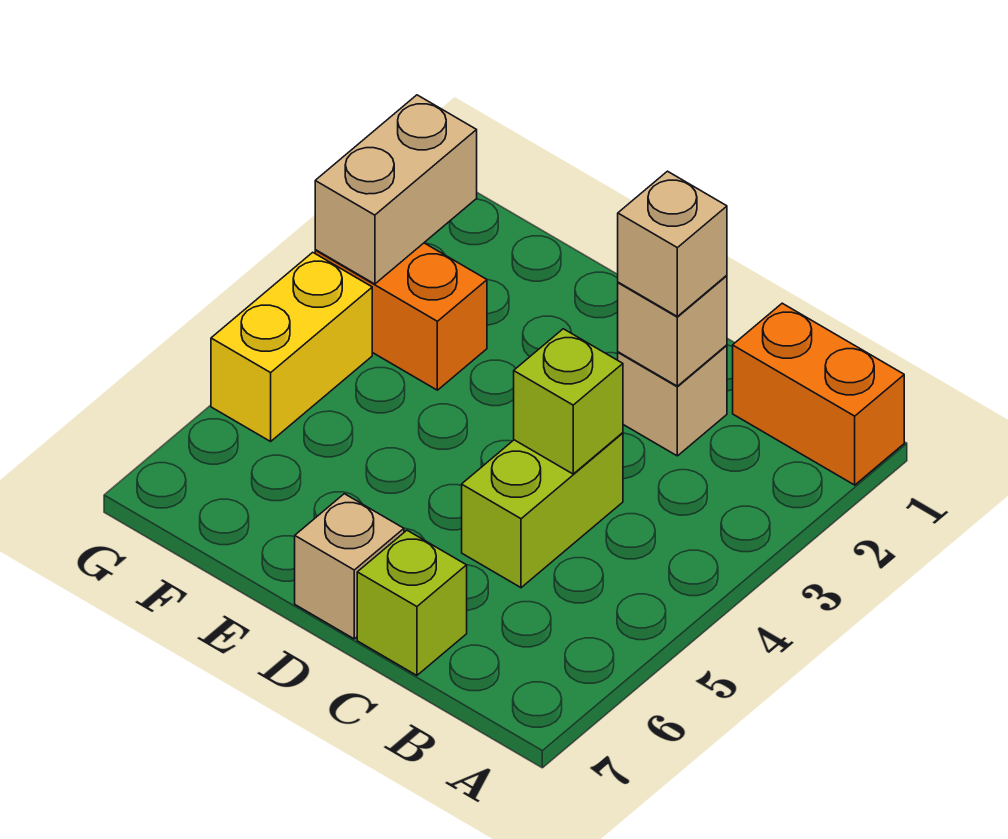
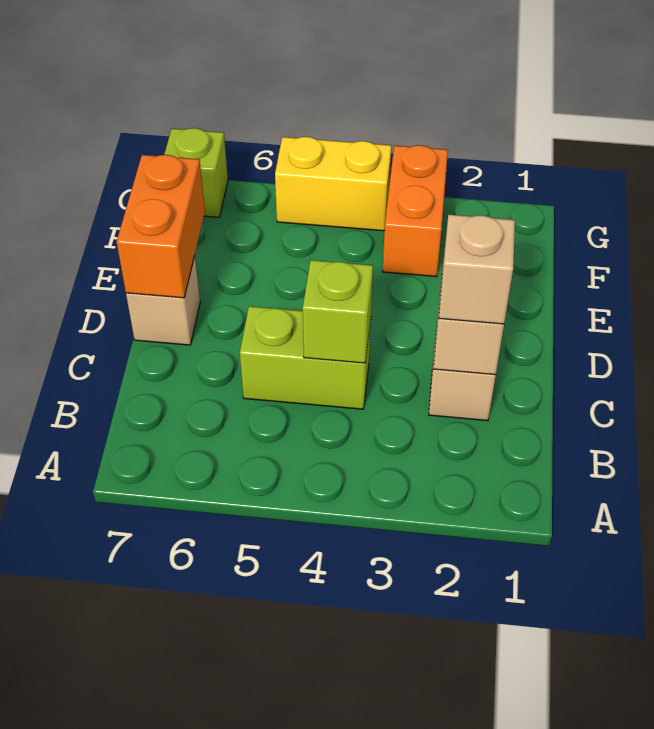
orange 1x2 brick [733,303,904,485] -> orange 1x2 brick moved to [117,155,205,298]
lime 1x1 brick [357,530,467,675] -> lime 1x1 brick moved to [164,128,228,217]
tan 1x2 brick [315,95,477,284] -> none

